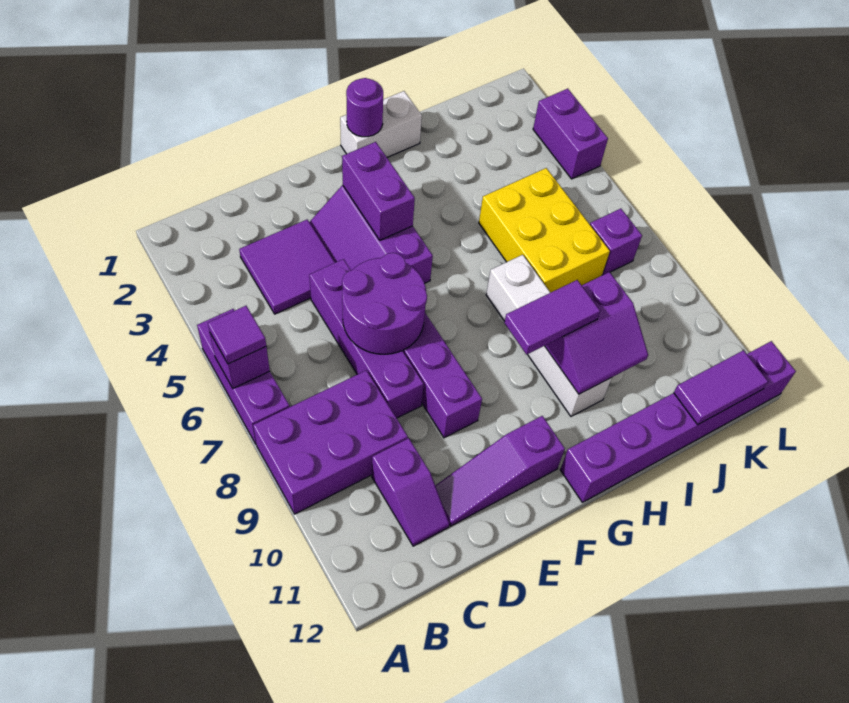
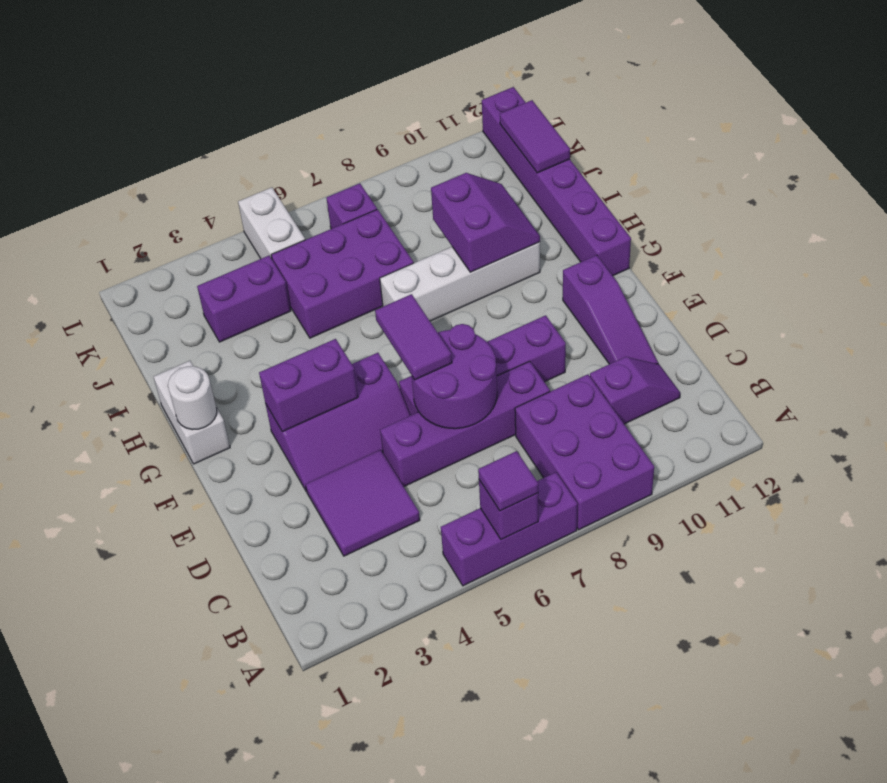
purple 1x1 round brick [346,78,383,137] -> white 1x1 round brick [168,366,217,430]
purple 1x2 tile [504,280,600,354] -> purple 1x2 tile moved to [375,294,452,380]
yellow 2x3 brick [479,168,610,293] -> purple 2x3 brick [271,209,413,338]
none -> white 1x2 brick [238,187,305,259]
purple 1x2 brick [533,89,608,179] -> purple 1x2 brick moved to [197,256,291,342]

